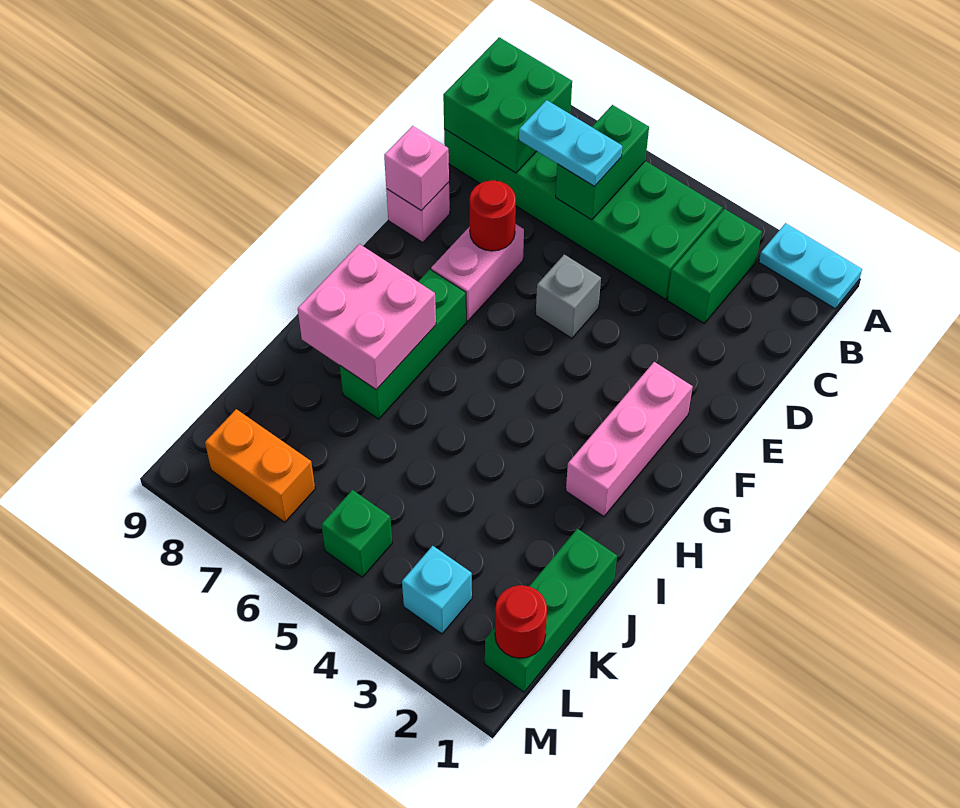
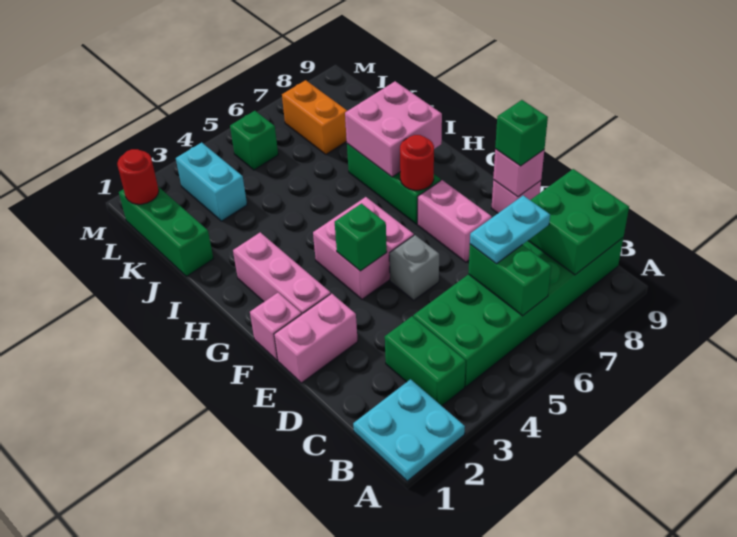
cyan 1x2 plate [759,223,862,309] -> cyan 2x2 plate [353,379,465,481]
none -> pink 1x2 brick [274,293,358,383]
red 1x1 round brick [470,180,516,251] -> red 1x1 round brick moved to [400,135,434,190]
none -> green 1x1 brick [495,100,548,166]
none -> pink 1x1 brick [250,293,302,360]
none -> pink 2x2 brick [313,197,414,299]
none -> green 1x1 brick [335,204,387,271]
cyan 1x1 brick [402,546,472,634] -> cyan 1x2 brick [176,142,247,221]
orange 1x2 brick [205,409,315,522] -> orange 1x2 brick turned to [282,80,347,154]

